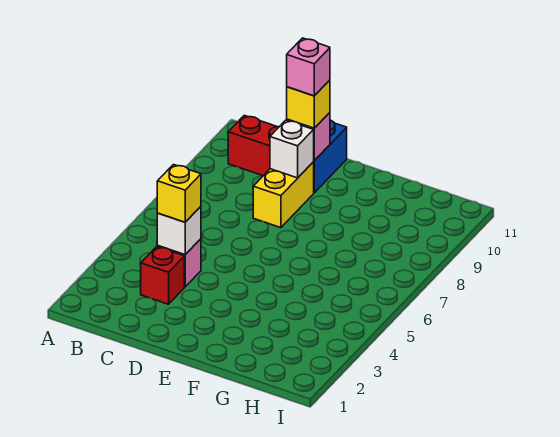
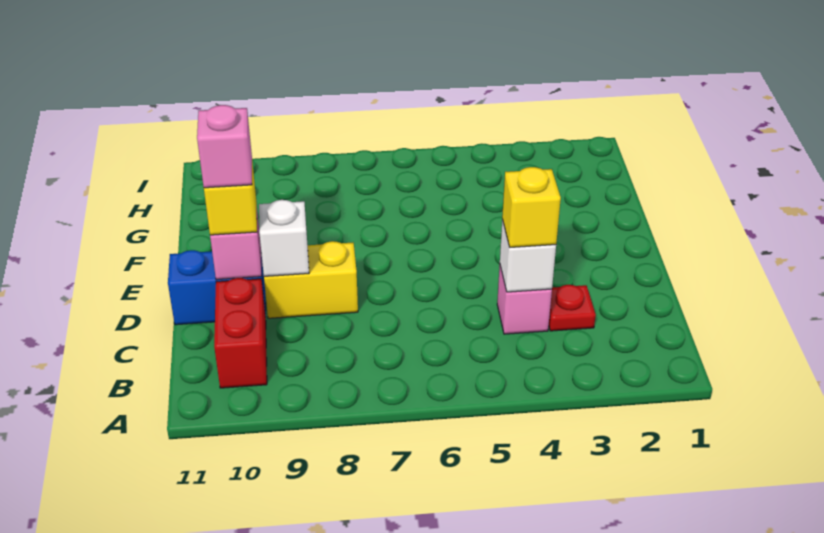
red 1x1 brick [141,247,184,304] -> red 1x1 plate [549,285,596,331]

